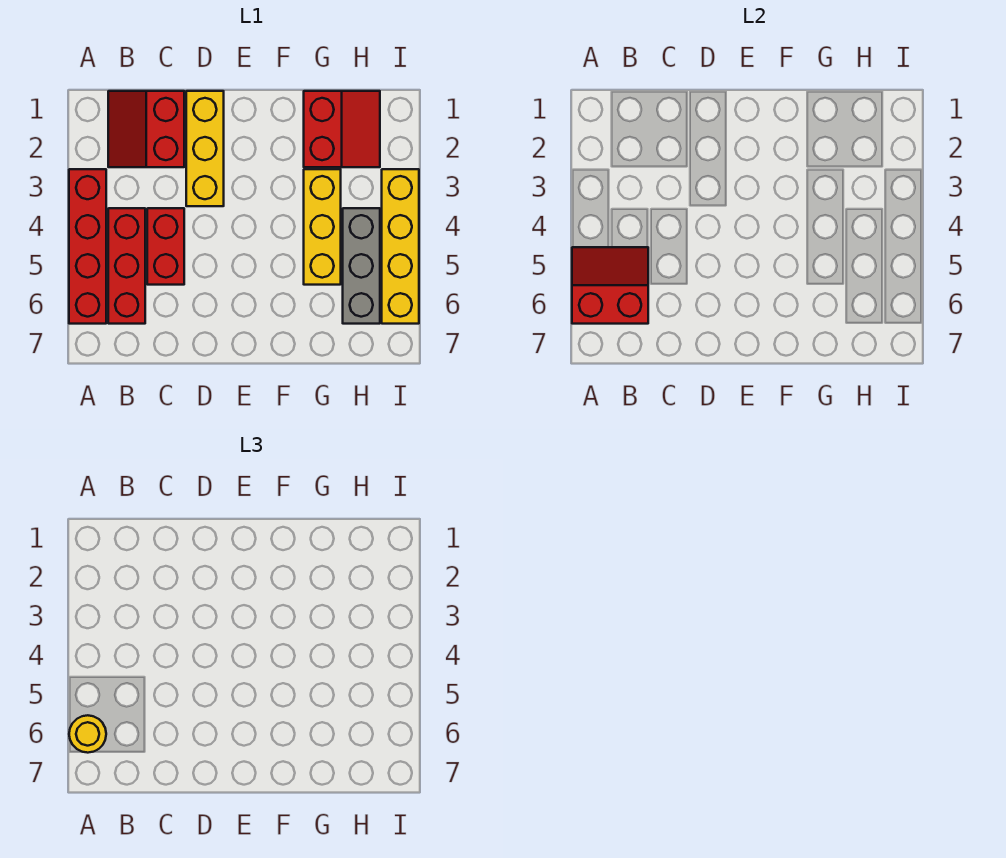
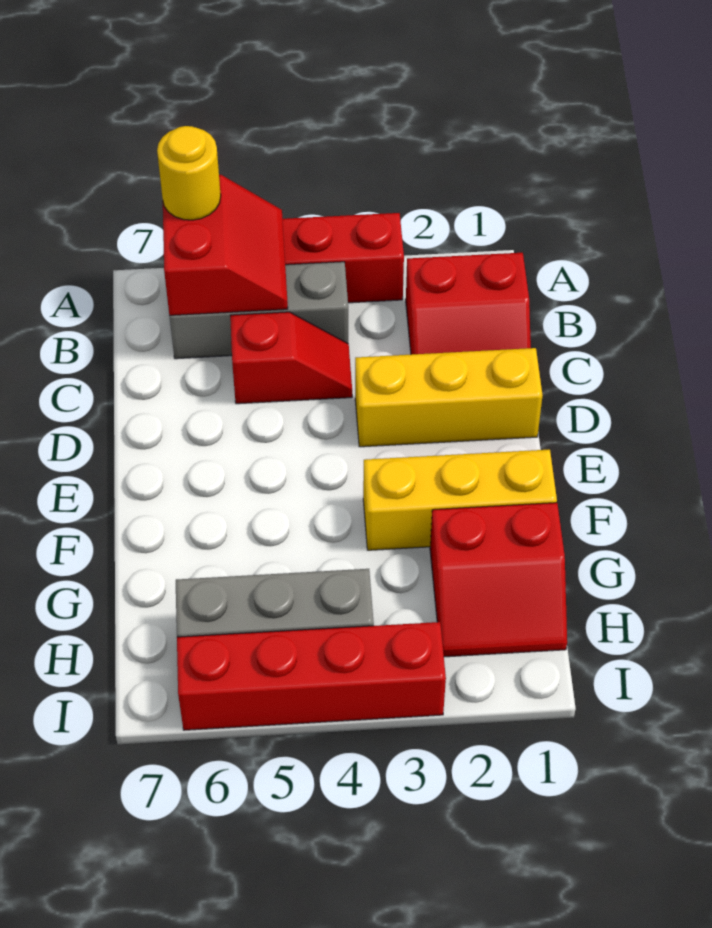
red 2x2 slope [108,91,184,167] -> red 2x2 slope turned to [406,253,531,355]
red 1x3 brick [108,208,145,324] -> grey 1x3 brick [169,262,348,359]
red 1x2 brick [147,208,184,285] -> red 1x2 slope [230,312,352,404]
yellow 1x3 brick [304,169,341,285] -> yellow 1x3 brick moved to [363,449,557,550]
yellow 1x4 brick [382,169,419,324] -> red 1x4 brick [177,622,446,730]

